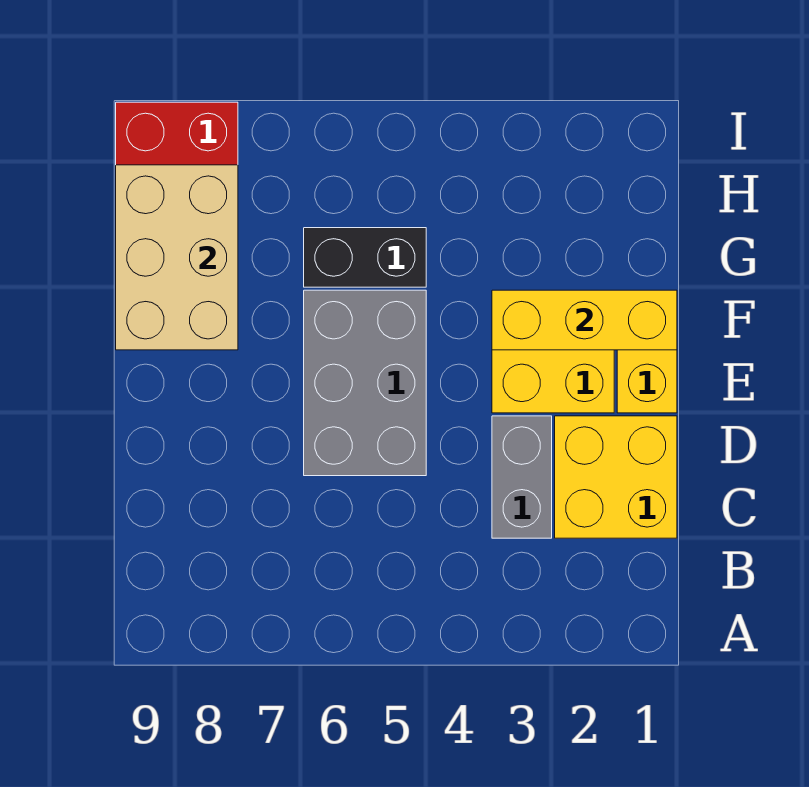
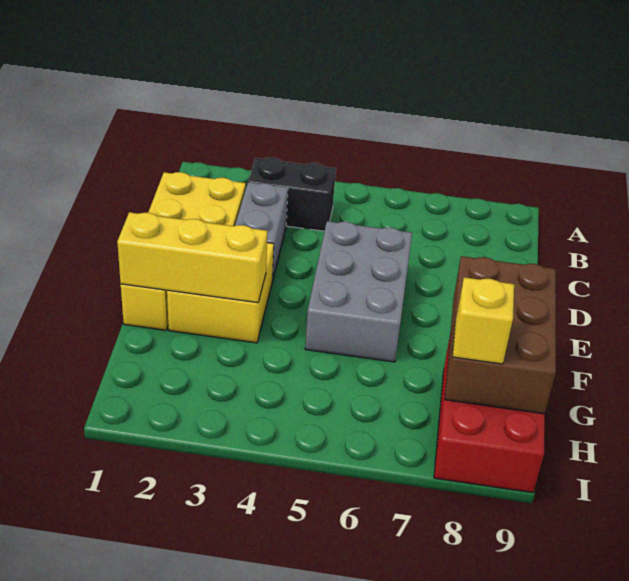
tan 2x3 brick [116,165,238,350] -> brown 2x3 brick [445,256,556,414]
black 1x2 brick [304,228,426,287] -> black 1x2 brick moved to [248,158,336,231]
none -> yellow 1x1 brick [453,277,514,364]

